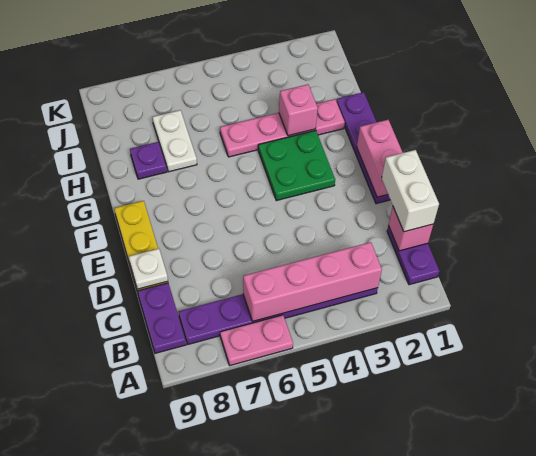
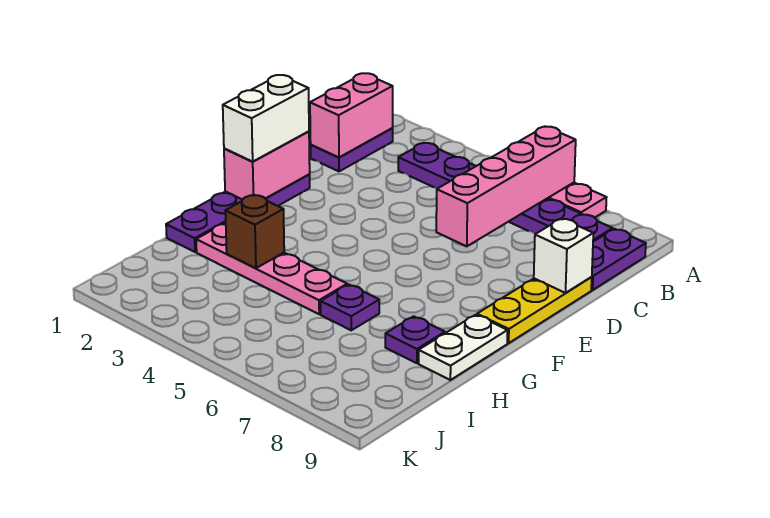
pink 1x4 brick [243,242,382,321] -> pink 1x4 brick turned to [436,127,576,246]
pink 1x1 brick [388,207,433,251] -> pink 1x2 brick [310,73,393,158]
white 1x2 brick [382,150,439,232] -> white 1x2 brick moved to [223,75,309,162]
white 1x1 plate [129,249,168,289] -> white 1x1 brick [534,218,593,293]
green 2x2 plate [258,130,335,201] -> none
pink 1x1 brick [279,84,318,136] -> brown 1x1 brick [225,195,284,268]
none -> purple 1x1 plate [321,285,379,330]
white 1x2 plate [153,110,197,172] -> white 1x2 plate moved to [419,315,508,380]

